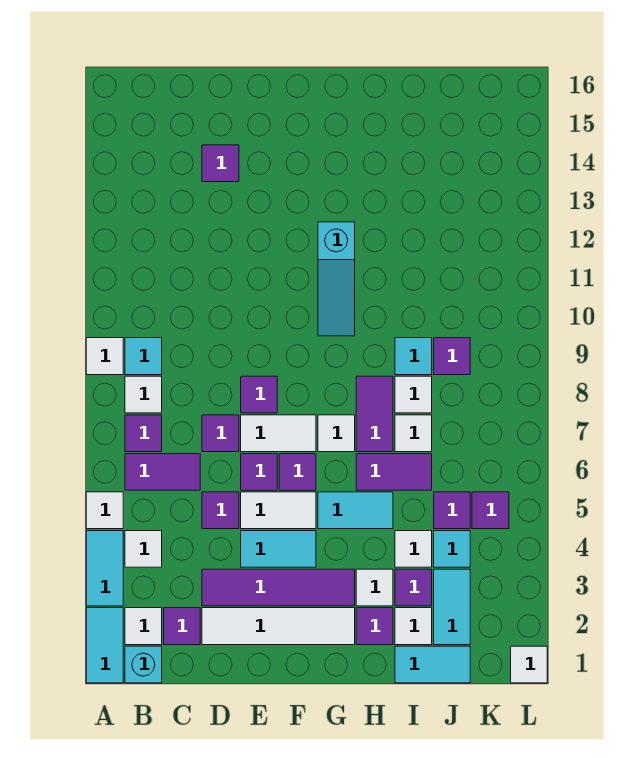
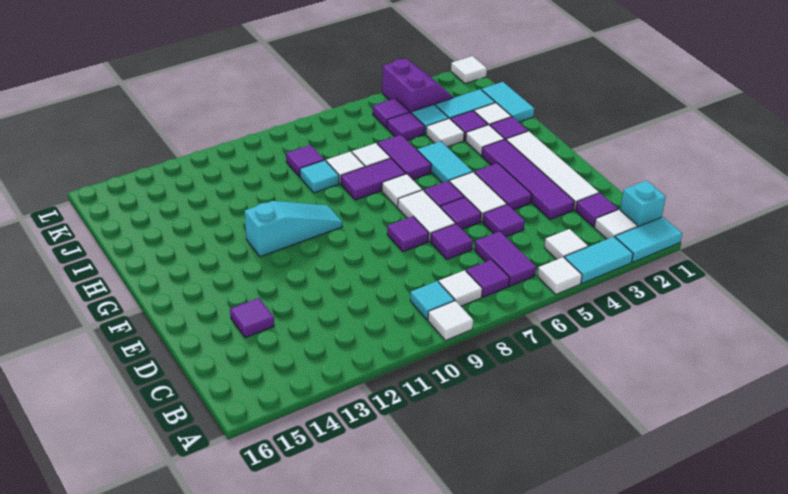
cyan 1x2 tile [241,531,316,567] -> purple 1x2 tile [474,163,532,210]
none -> purple 2x2 slope [382,59,454,112]

